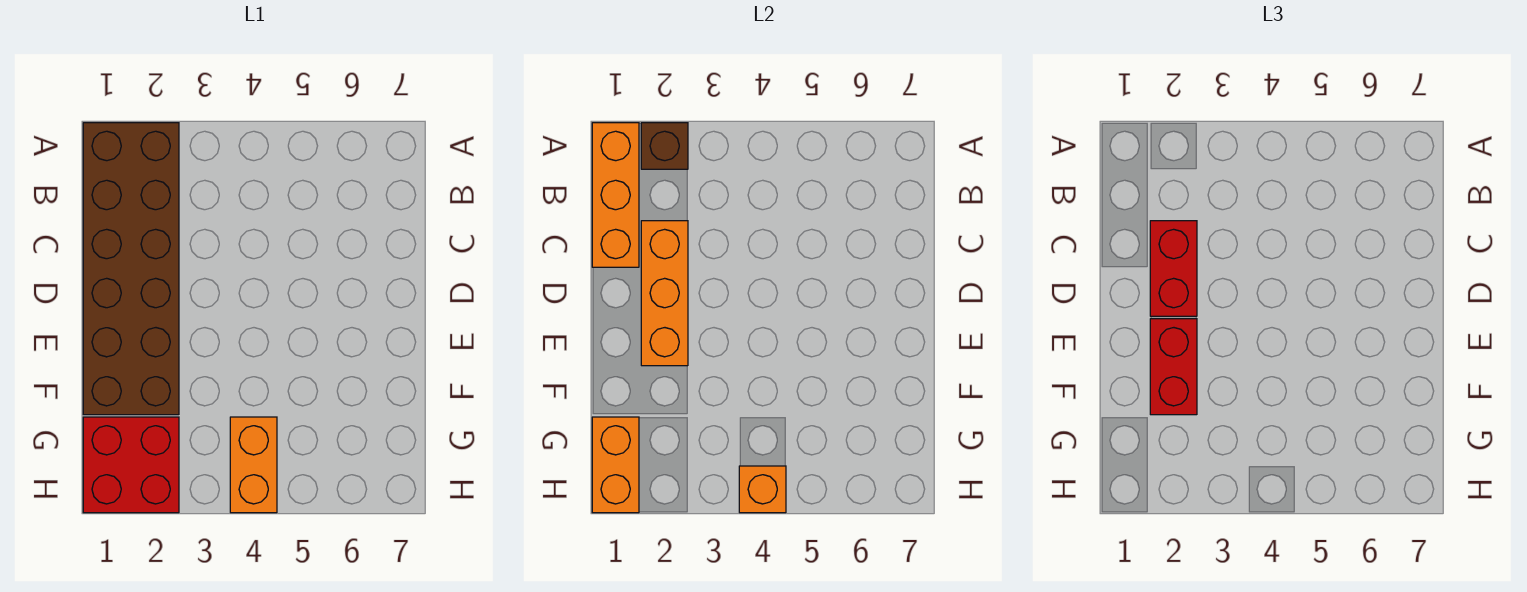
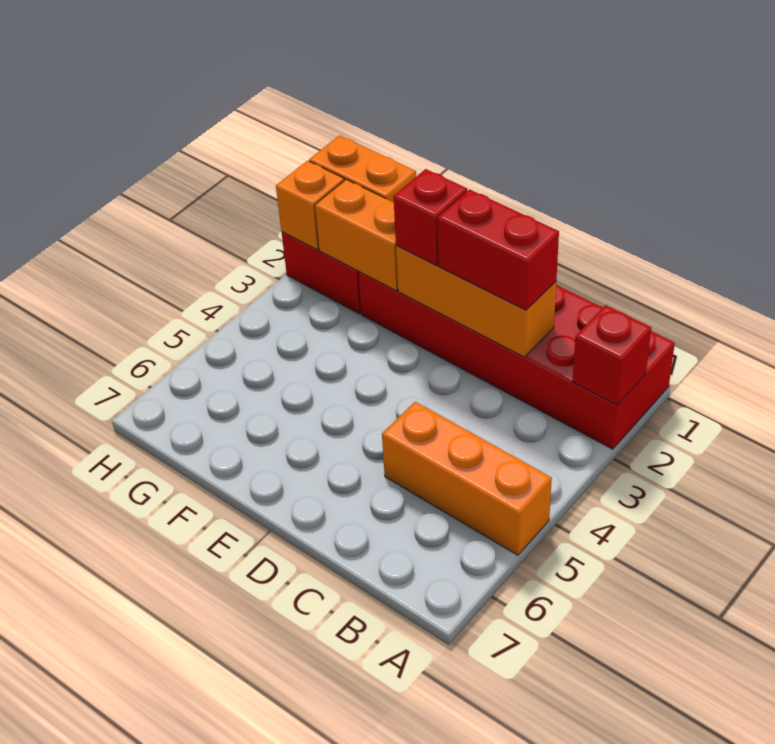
brown 2x6 brick [83,123,179,415] -> red 2x6 brick [358,271,675,449]
orange 1x3 brick [592,123,639,267] -> orange 1x3 brick moved to [382,402,552,555]
brown 1x1 brick [641,123,688,169] -> red 1x1 brick [572,305,651,405]
red 1x2 brick [1150,319,1197,415] -> red 1x1 brick [393,169,467,265]
orange 1x2 brick [230,417,277,513] -> orange 1x2 brick moved to [315,179,398,291]
orange 1x1 brick [739,466,786,513] -> orange 1x1 brick moved to [276,161,344,250]

